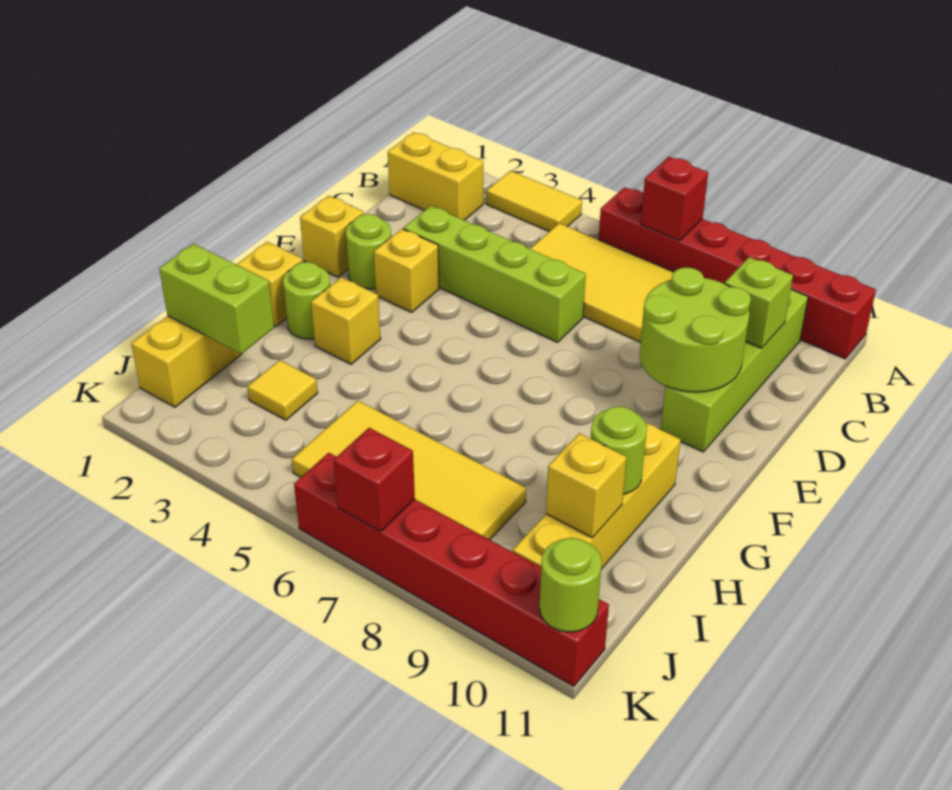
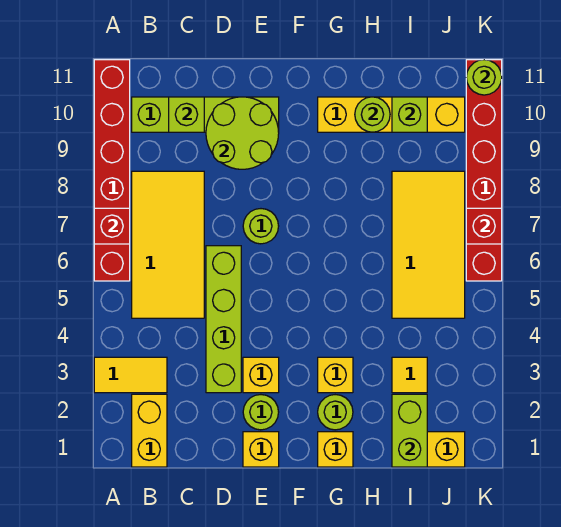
yellow 1x2 tile [486,171,582,231] -> yellow 1x2 tile turned to [94,357,167,393]
none -> lime 1x1 round brick [243,209,279,244]
yellow 1x1 brick [546,433,627,538] -> lime 1x1 brick [392,97,427,132]

